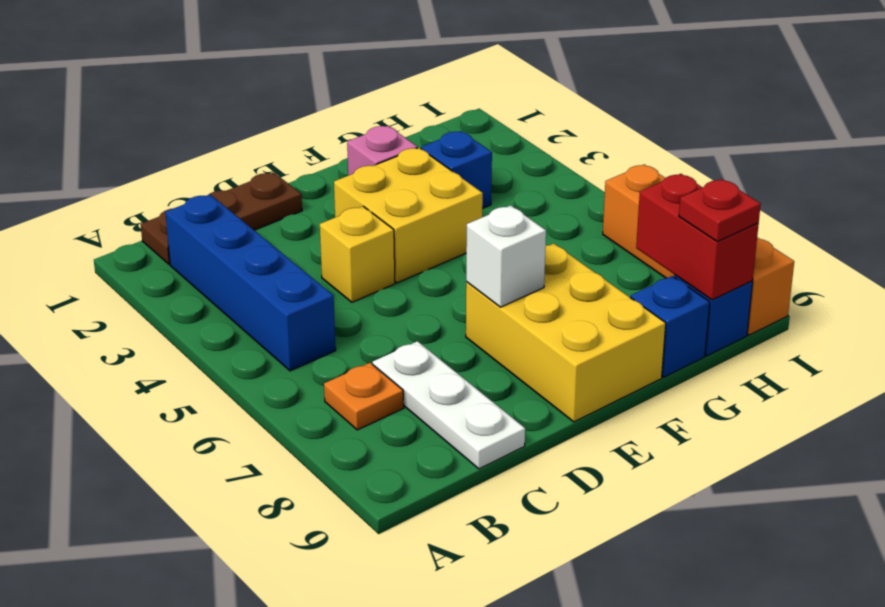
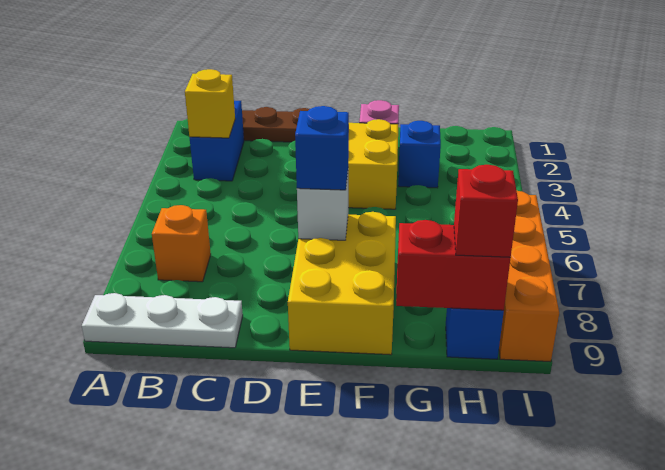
blue 1x4 brick [165,195,336,371] -> blue 1x2 brick [190,100,244,181]
orange 1x1 plate [324,363,404,430] -> orange 1x1 brick [152,205,211,282]
white 1x3 plate [373,341,525,469] -> white 1x3 plate turned to [82,293,243,348]
yellow 1x1 brick [320,206,395,302] -> yellow 1x1 brick moved to [185,69,235,138]
blue 1x1 brick [630,276,710,377] -> blue 1x1 brick moved to [295,106,349,190]
red 1x2 brick [636,174,759,300] -> red 1x2 brick turned to [396,220,510,311]
red 1x1 plate [679,179,761,242] -> red 1x1 brick [454,165,518,257]

